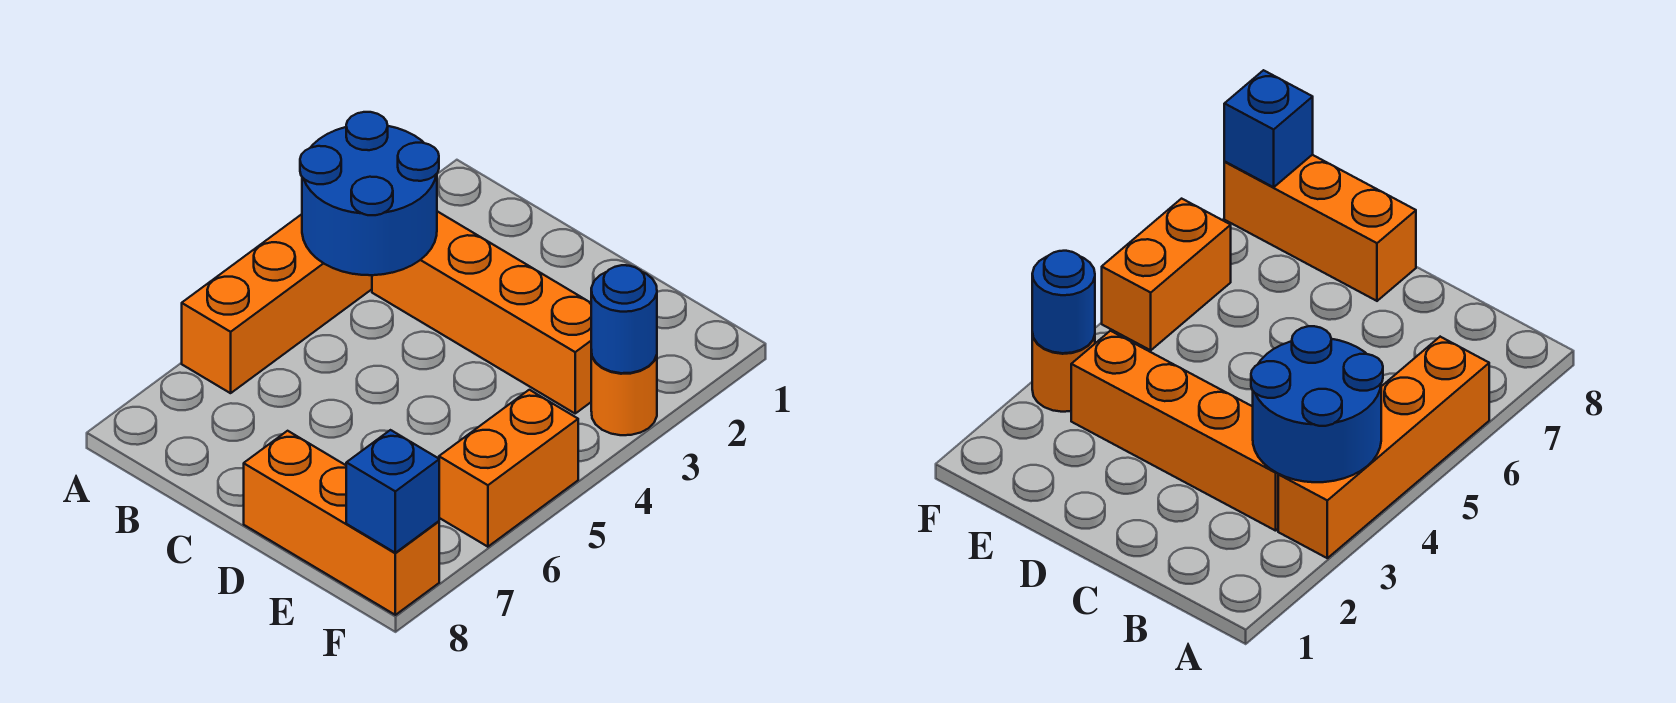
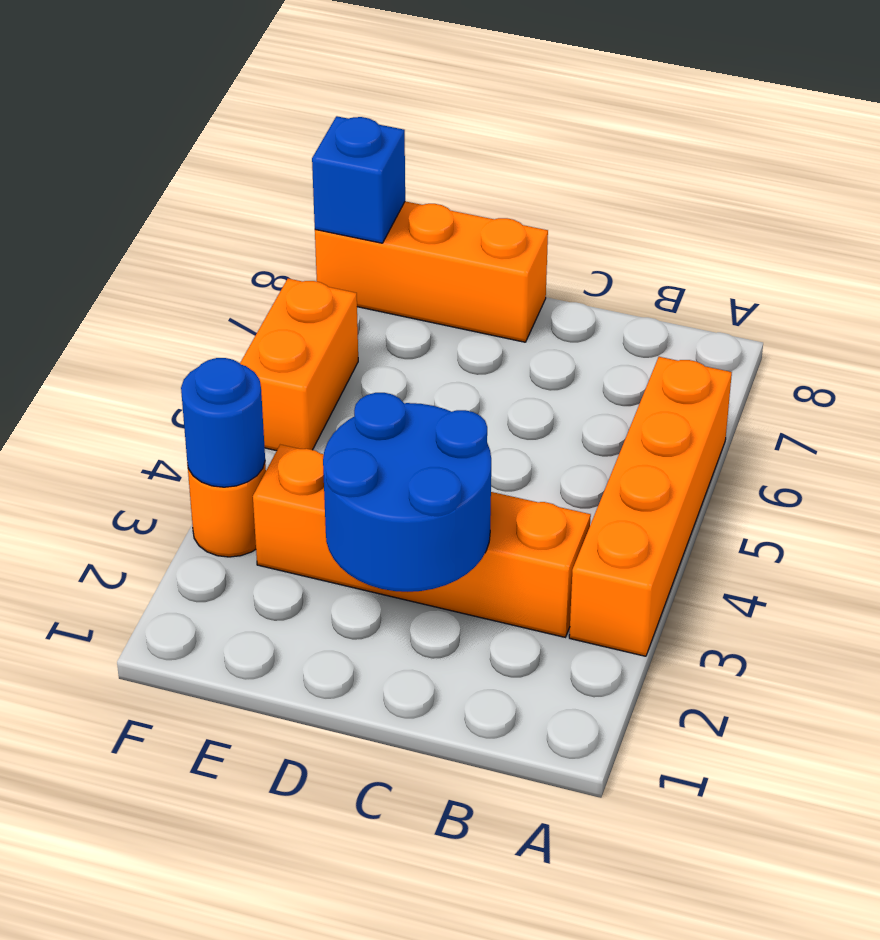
blue 2x2 round brick [300,112,439,275] -> blue 2x2 round brick moved to [323,393,491,592]

